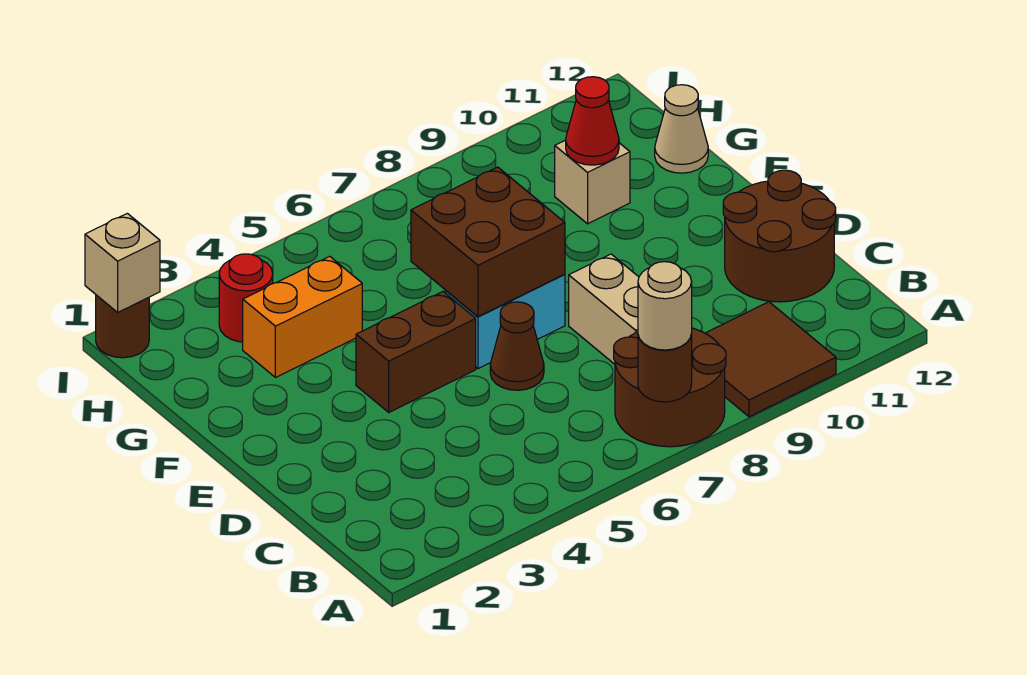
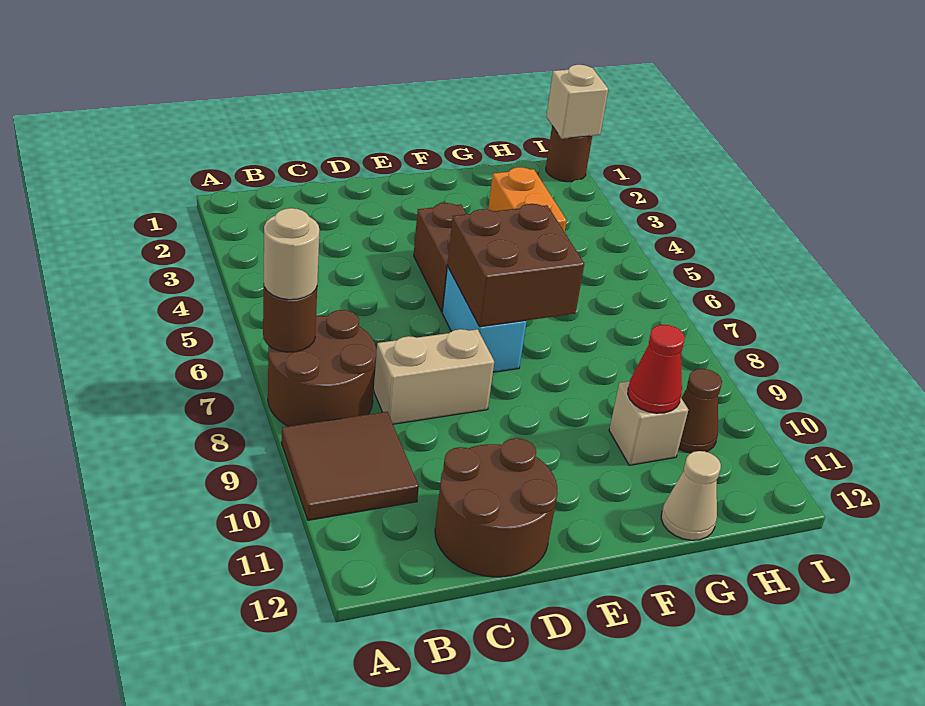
brown 1x1 cone [490,302,544,390] -> brown 1x1 cone moved to [679,369,722,453]
red 1x1 round brick [219,254,273,342] -> none

